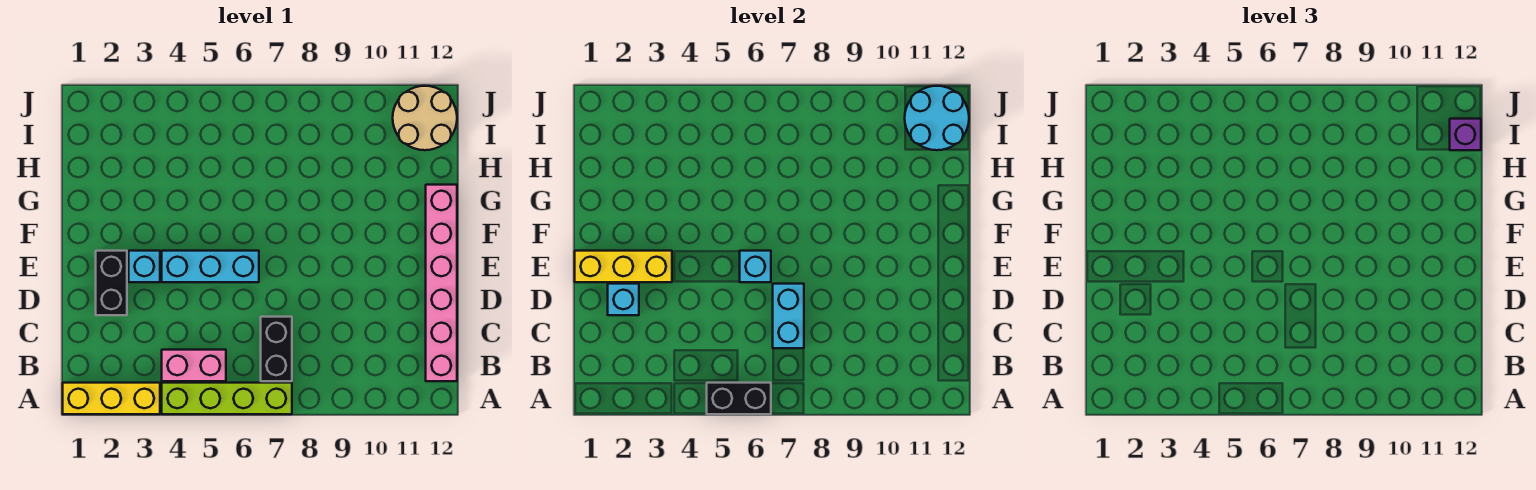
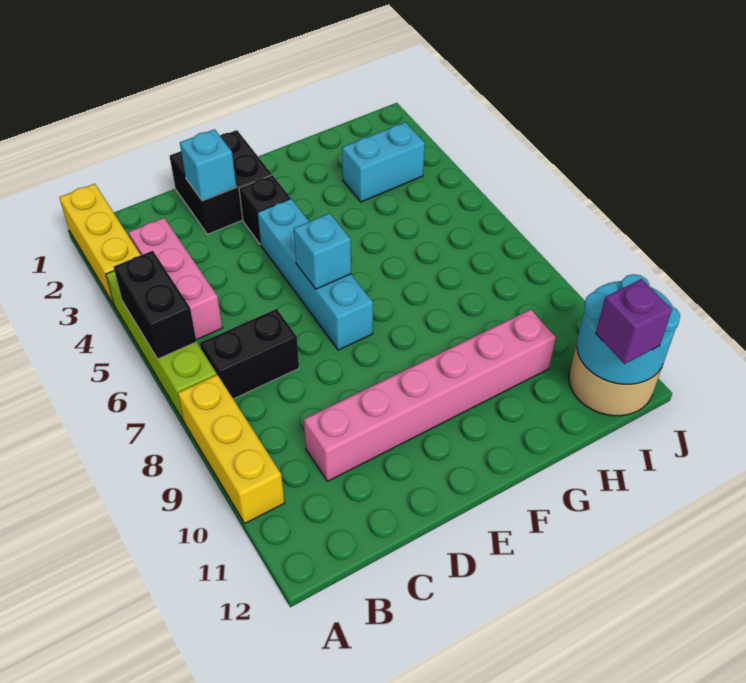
pink 1x2 brick [162,350,226,381] -> pink 1x3 brick [129,218,222,340]
pink 1x6 brick [426,185,457,381] -> pink 1x6 brick moved to [304,309,556,481]
cyan 1x2 brick [773,284,804,348] -> cyan 1x2 brick moved to [342,122,425,202]
black 1x2 brick [96,251,127,315] -> black 2x2 brick [170,130,272,234]
yellow 1x3 brick [575,251,672,282] -> yellow 1x3 brick moved to [178,375,284,523]
cyan 1x1 brick [129,251,160,282] -> black 1x1 brick [239,175,290,244]
cyan 1x3 brick [162,251,259,282] -> cyan 1x4 brick [257,199,373,350]

